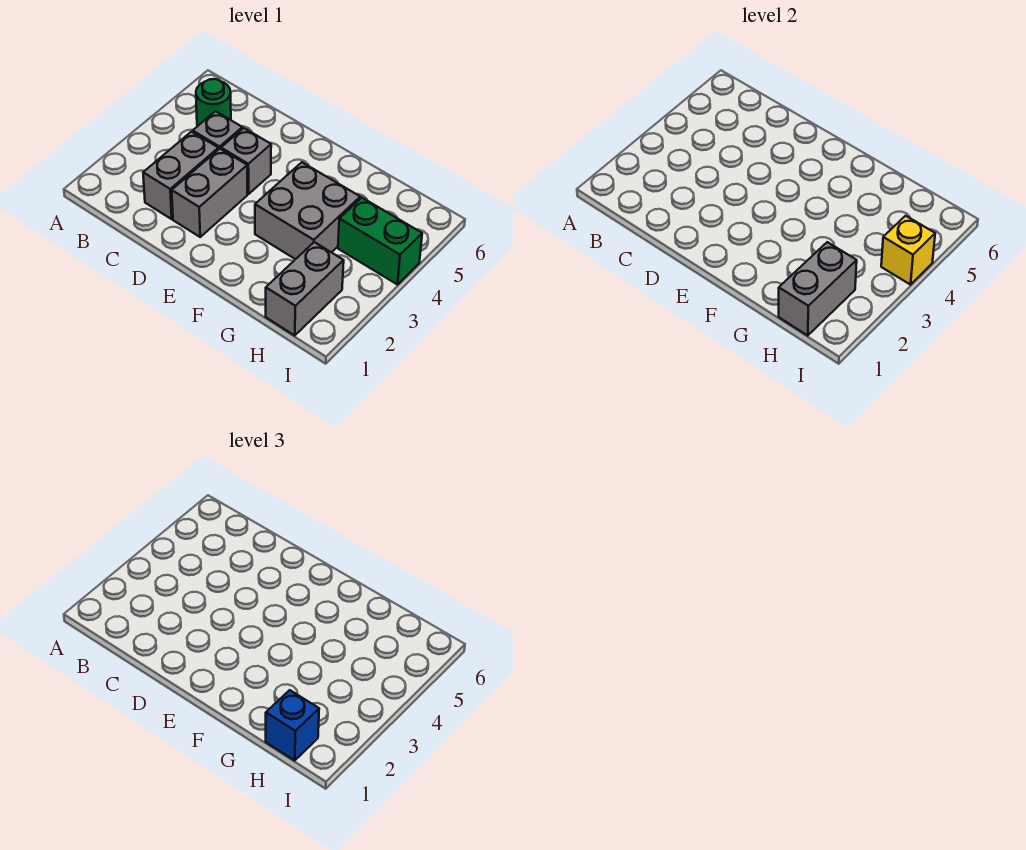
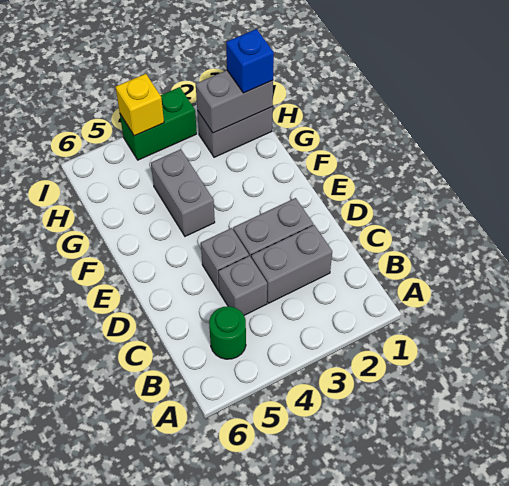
grey 2x2 brick [255,162,360,259] -> grey 1x2 brick [151,149,215,236]
green 1x2 brick [338,198,422,285] -> green 1x2 brick turned to [120,87,197,160]

